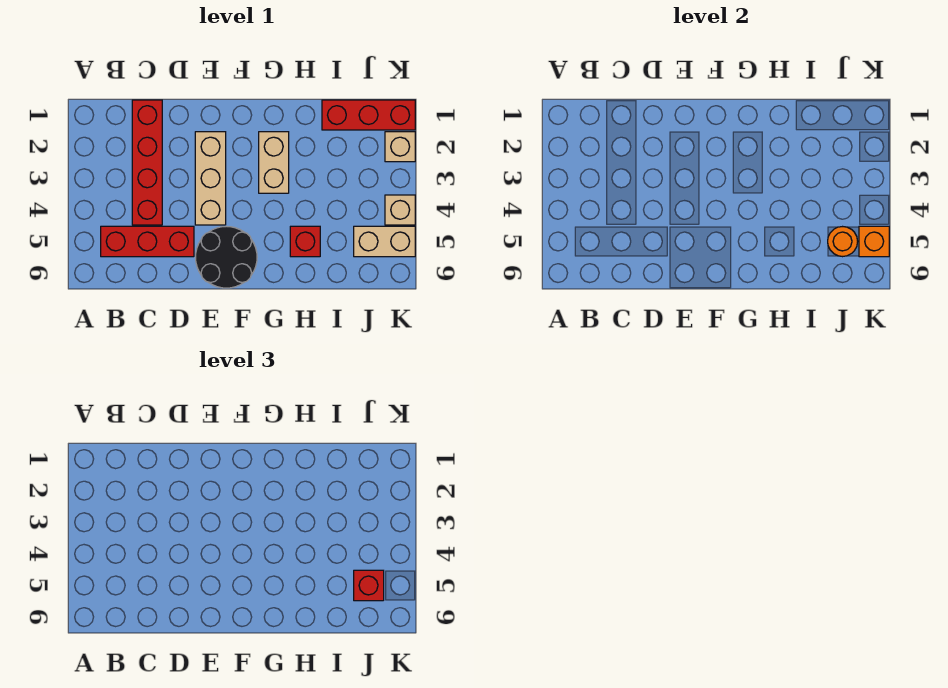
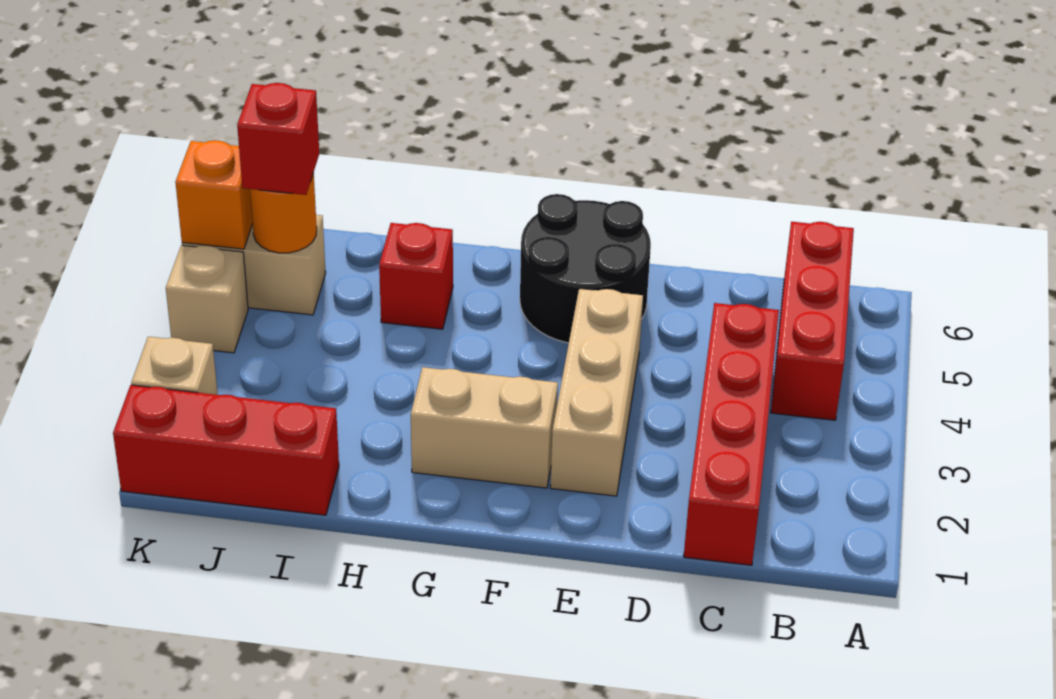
red 1x3 brick [101,226,194,257] -> red 1x3 brick turned to [771,222,854,420]
tan 1x2 brick [259,132,289,193] -> tan 1x2 brick turned to [411,367,558,488]

